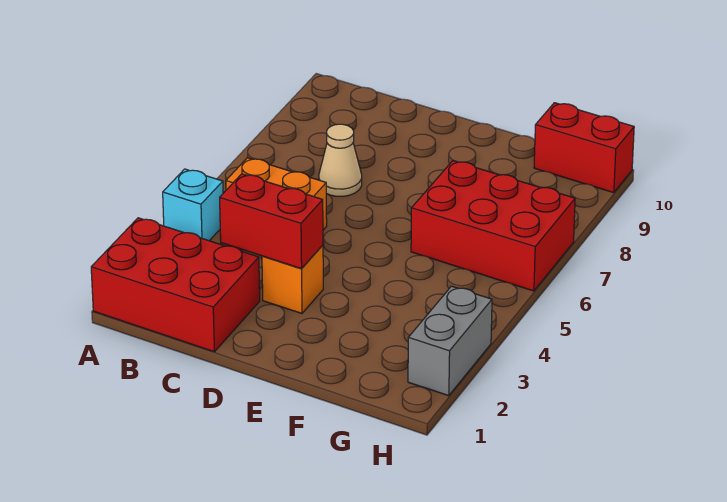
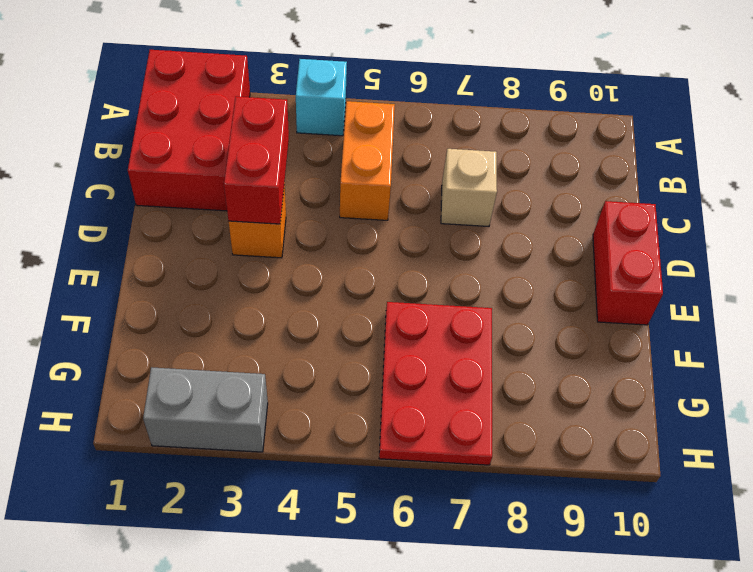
tan 1x1 cone [319,124,362,196] -> tan 1x1 brick [441,149,497,226]
red 2x3 brick [411,161,575,291] -> red 2x3 plate [379,302,492,465]
red 1x2 brick [534,103,634,193] -> red 1x2 brick moved to [593,201,663,325]

